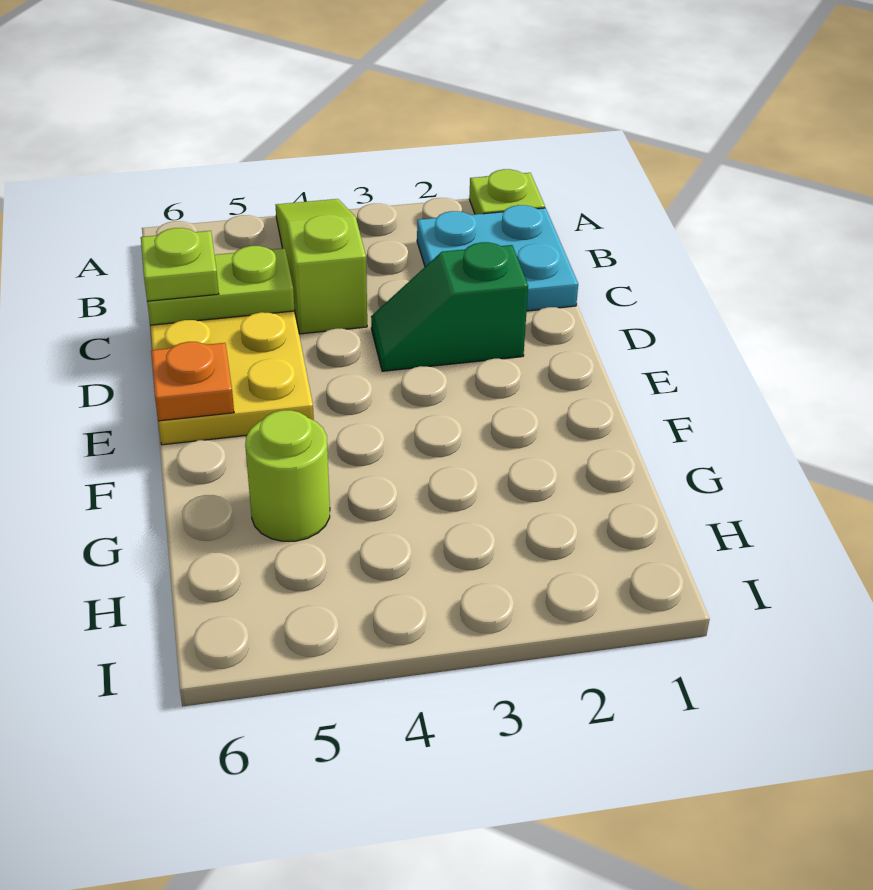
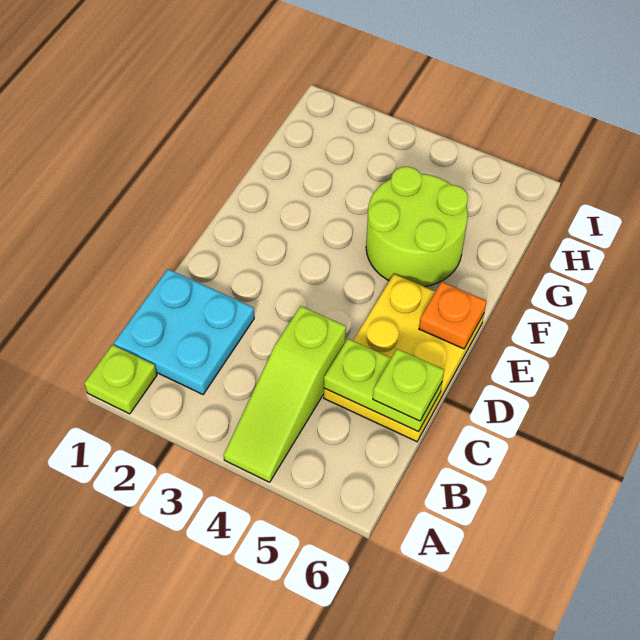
green 1x2 slope [371,242,528,371] -> none
lime 1x1 round brick [245,410,330,541] -> lime 2x2 round brick [366,167,468,287]

